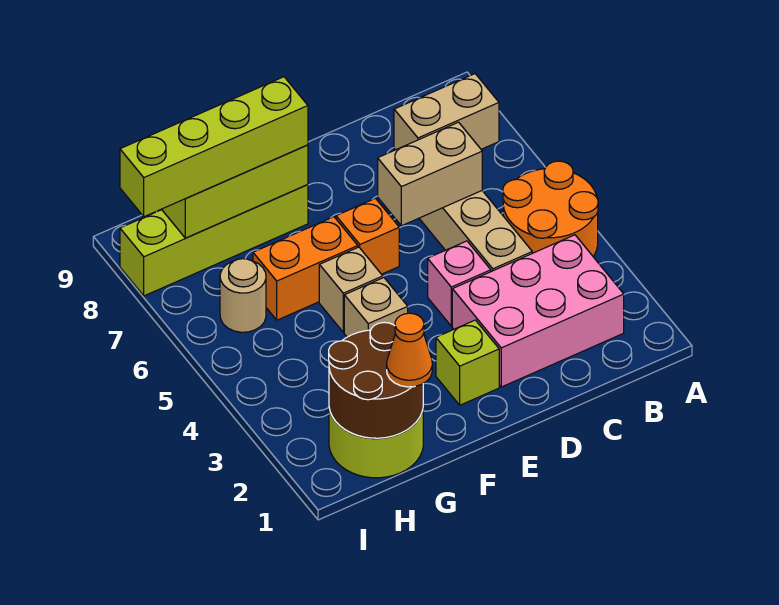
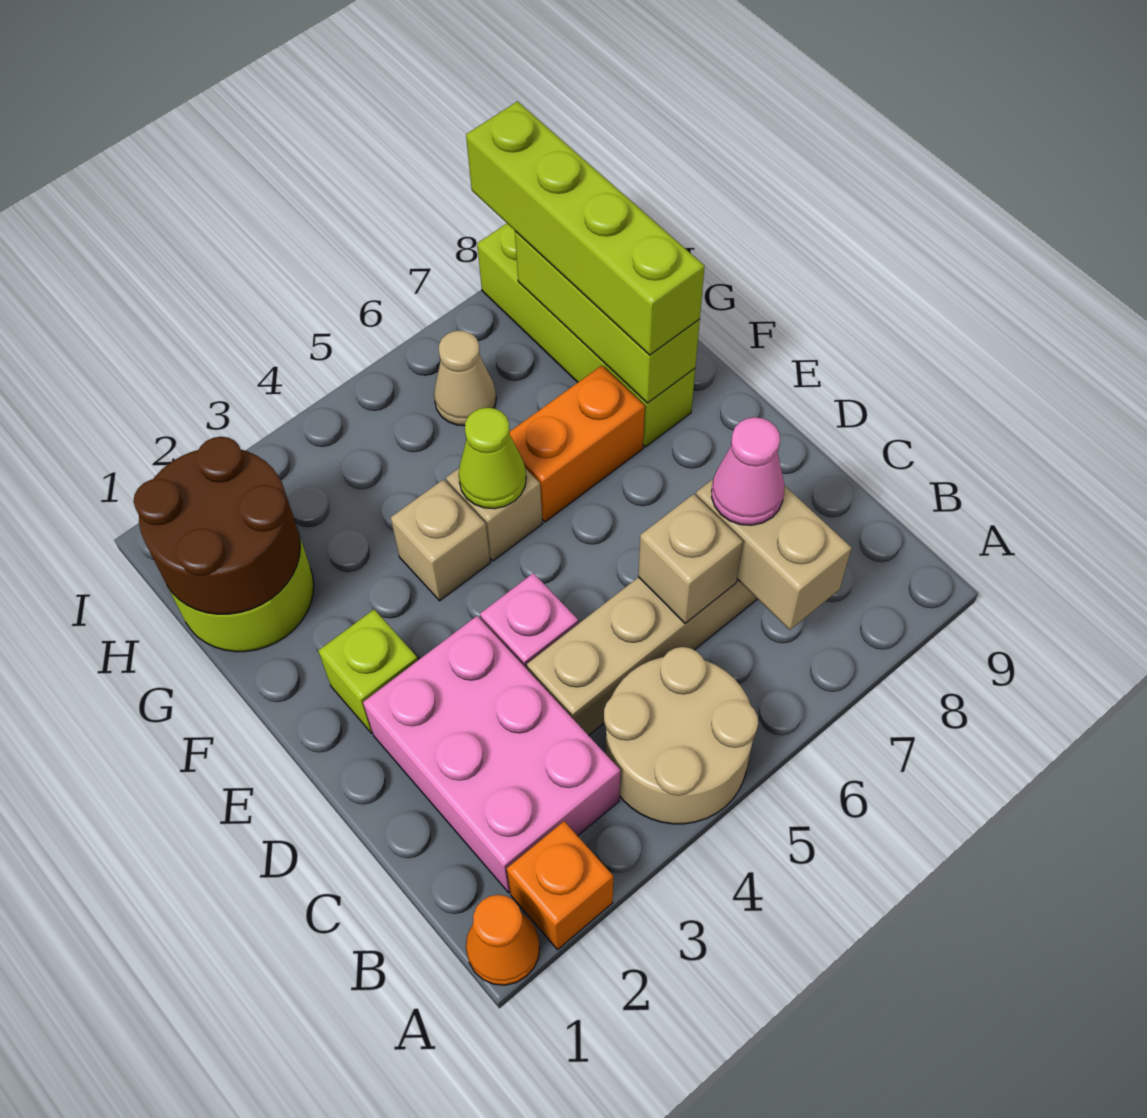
orange 2x2 round brick [503,161,598,257] -> tan 2x2 round brick [604,647,758,824]
tan 1x2 brick [378,122,482,226] -> tan 1x1 brick [638,494,743,624]
none -> pink 1x1 cone [712,417,784,525]
orange 1x1 brick [336,198,399,274] -> orange 1x1 brick moved to [507,821,613,949]
none -> lime 1x1 cone [458,408,526,509]
orange 1x2 brick [253,217,358,320] -> orange 1x2 brick turned to [510,366,645,522]
orange 1x1 cone [387,313,432,387] -> orange 1x1 cone moved to [466,895,540,985]
tan 1x1 round brick [220,259,266,332] -> tan 1x1 cone [434,331,496,426]

